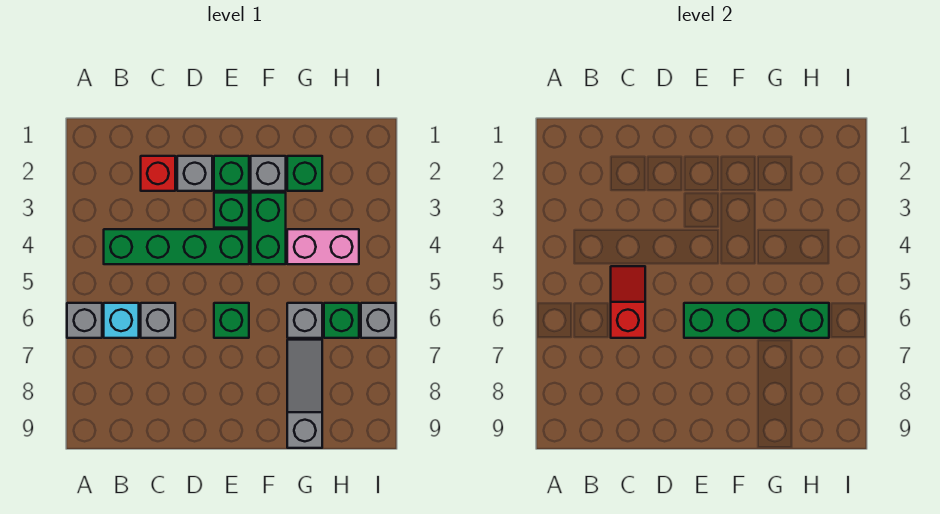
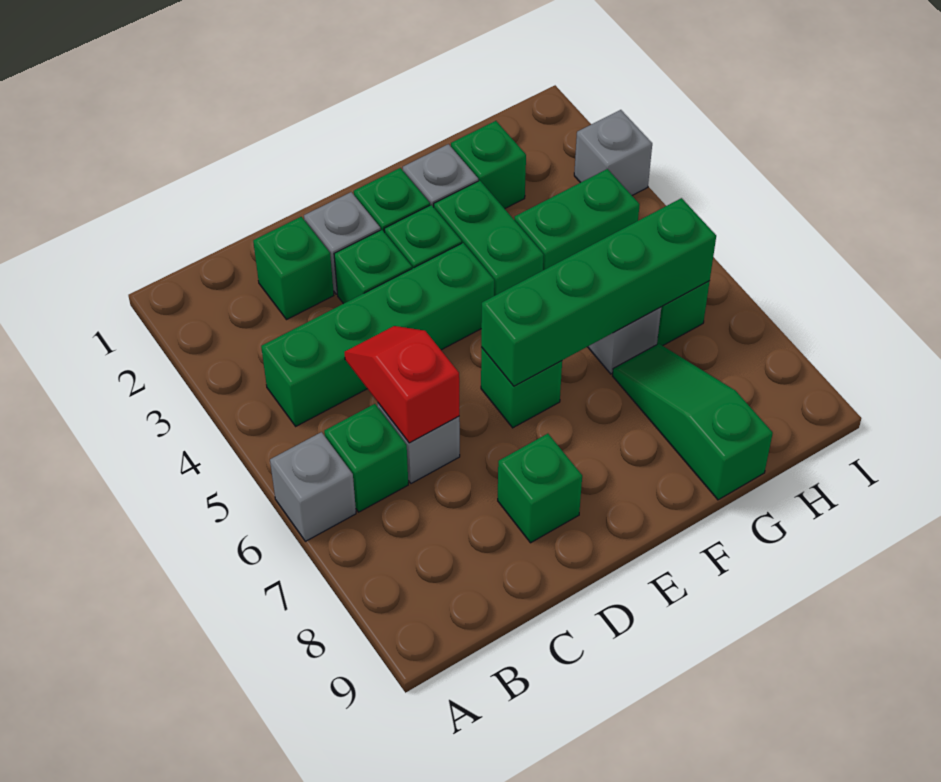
cyan 1x1 brick [104,303,139,338] -> green 1x1 brick [324,404,408,512]
red 1x1 brick [141,156,175,191] -> green 1x1 brick [253,217,334,320]
none -> green 1x1 brick [334,230,412,304]
none -> green 1x1 brick [498,434,582,543]
pink 1x2 brick [287,229,359,264] -> green 1x2 brick [514,169,640,270]
grey 1x3 slope [287,340,322,448] -> green 1x3 slope [613,344,773,500]
grey 1x1 brick [361,303,396,338] -> grey 1x1 brick moved to [574,110,652,195]

